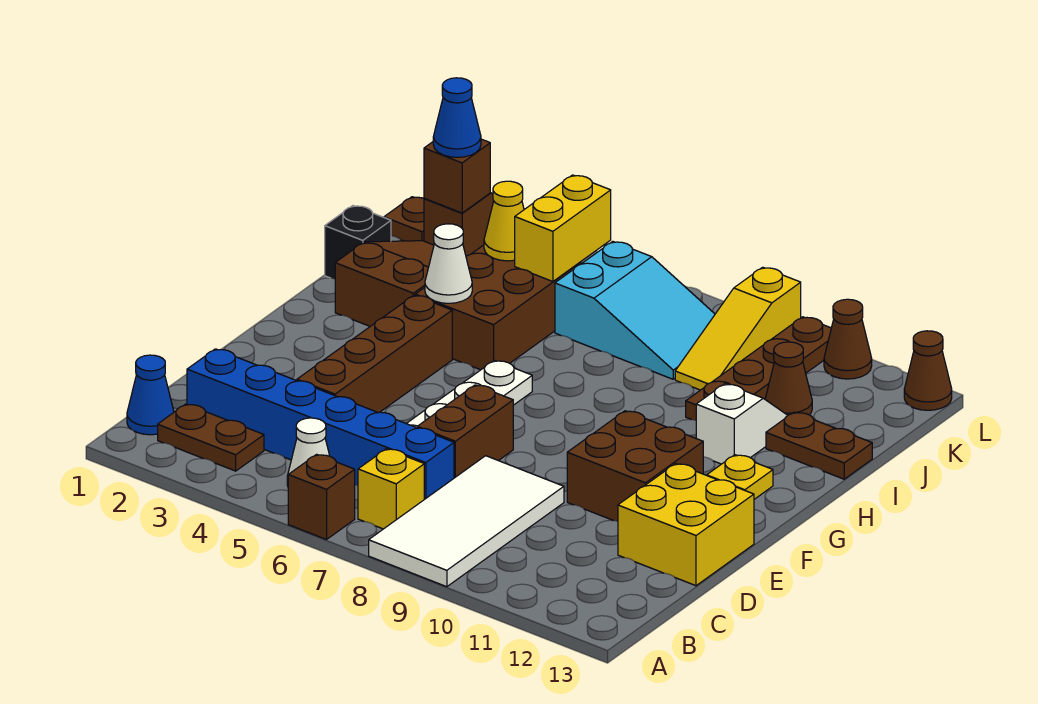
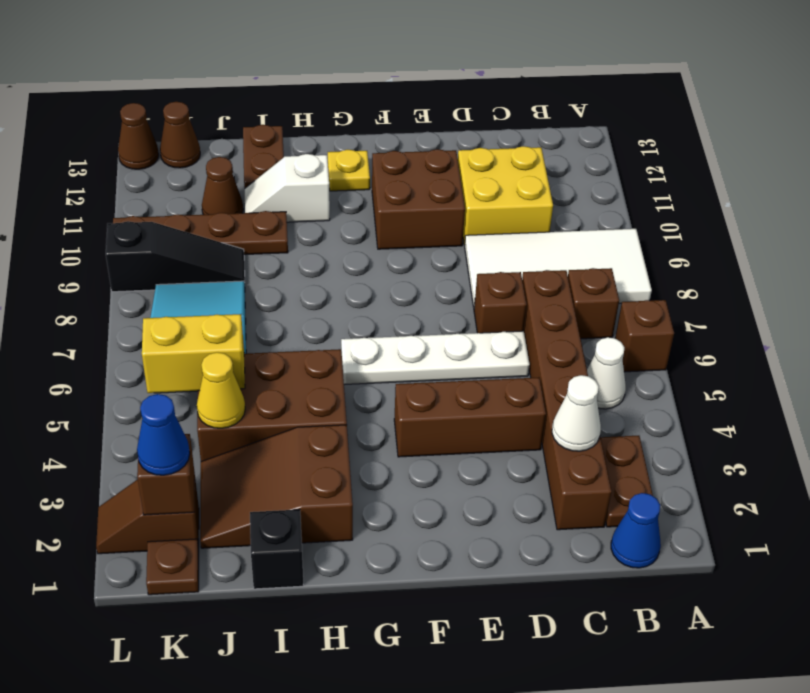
yellow 1x1 brick [358,449,424,529] -> brown 1x1 brick [568,268,619,339]
blue 1x6 brick [187,349,454,499] -> brown 1x6 brick [522,270,612,530]
brown 1x4 brick [297,295,452,413] -> brown 1x3 brick [394,377,546,457]
brown 1x2 brick [417,385,513,478] -> brown 1x1 brick [474,272,526,333]
yellow 2x2 brick [618,464,754,586] -> yellow 2x2 brick moved to [458,146,553,246]
white 1x1 cone [425,224,472,303] -> white 1x1 cone moved to [552,375,601,451]
yellow 1x3 slope [675,267,801,390] -> black 1x3 slope [106,221,245,292]
brown 1x1 cone [824,299,872,379] -> brown 1x1 cone moved to [160,102,200,168]

